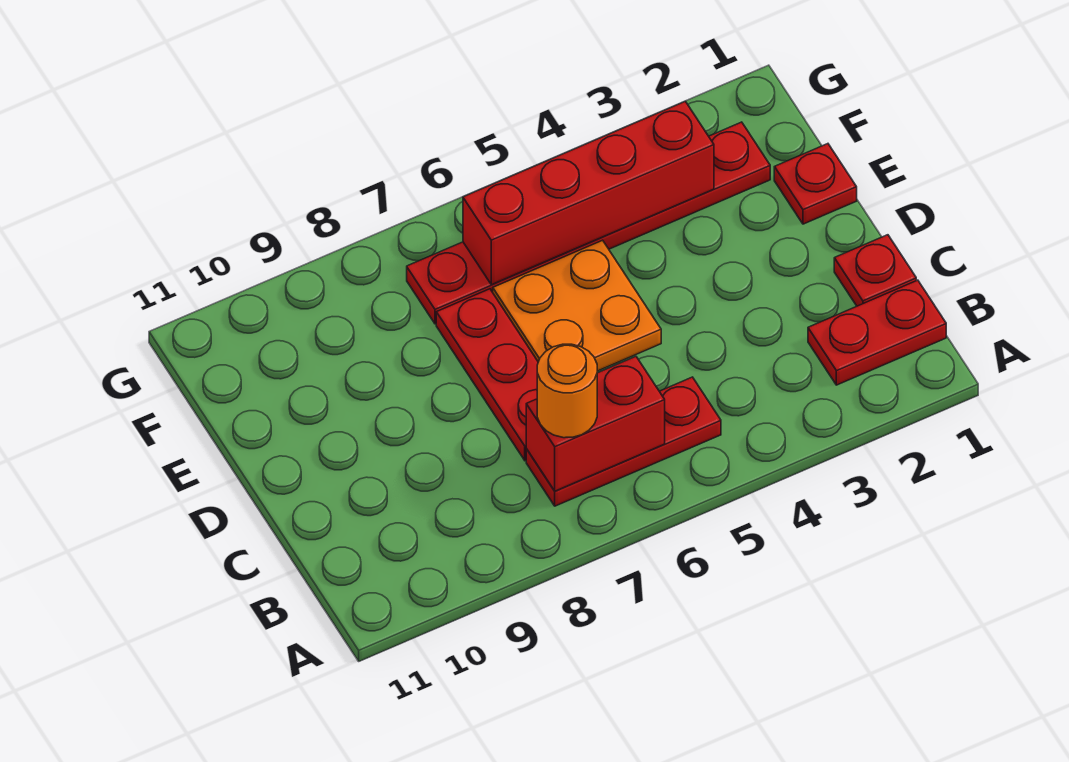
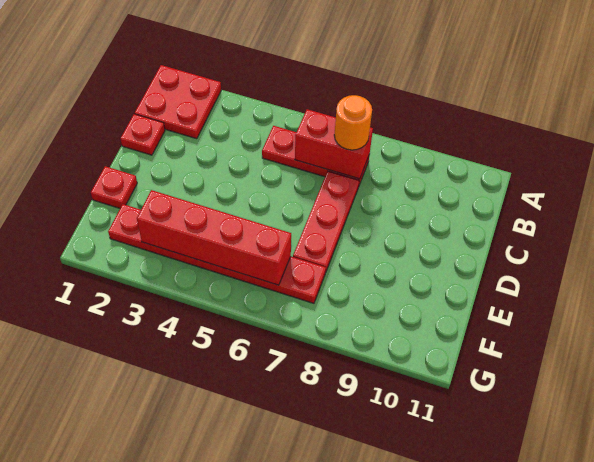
red 1x2 plate [808,280,946,385] -> red 2x2 plate [135,65,221,139]
orange 2x2 plate [493,240,661,371] -> none

